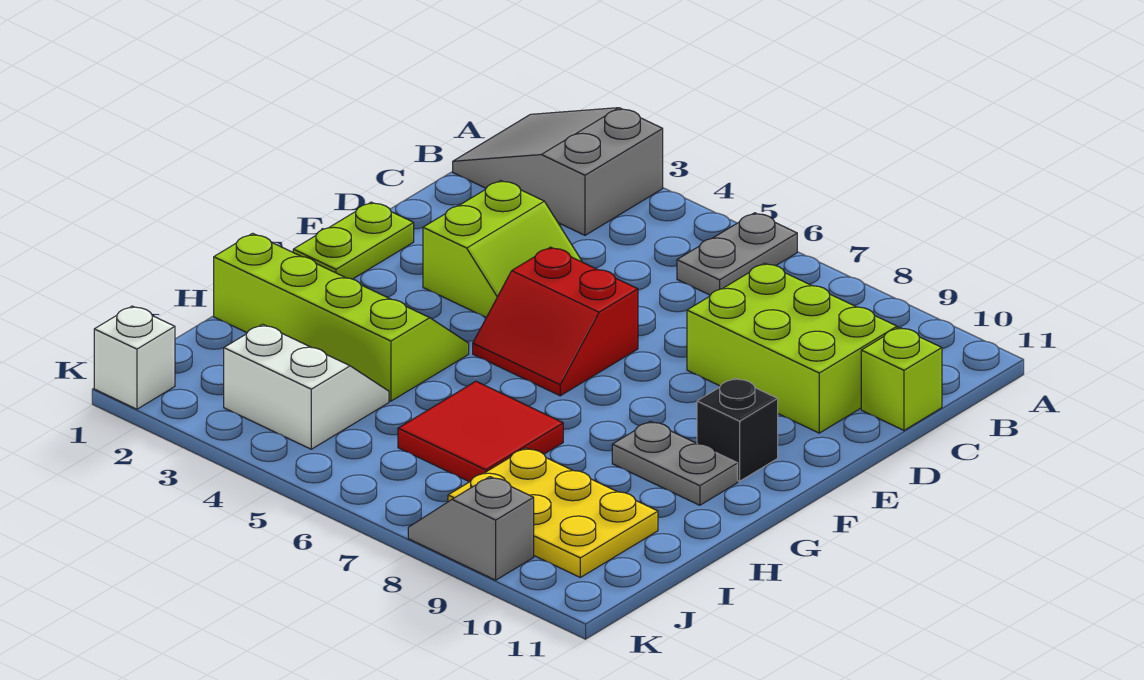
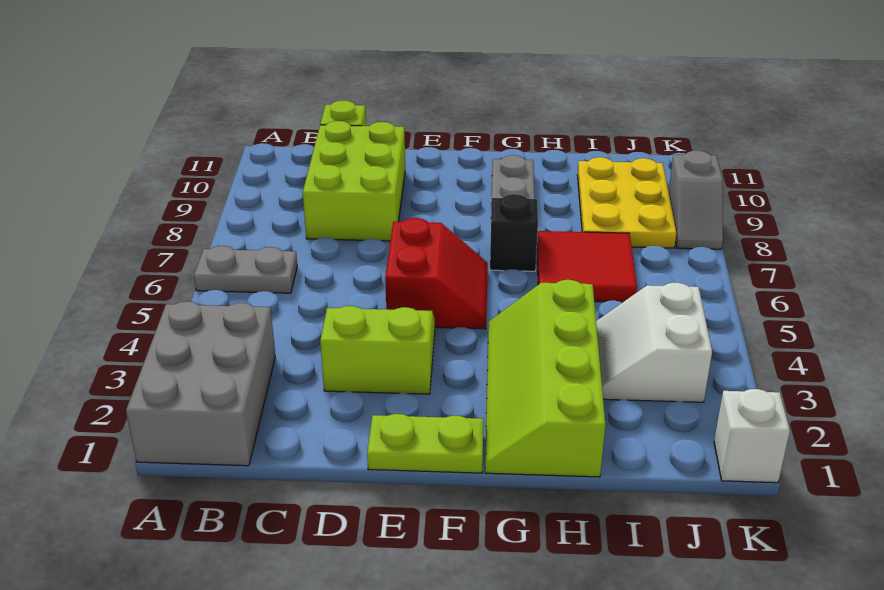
grey 2x3 slope [453,108,663,235] -> grey 2x3 brick [126,301,275,466]
black 1x1 brick [697,378,778,481] -> black 1x1 brick moved to [490,194,538,271]

